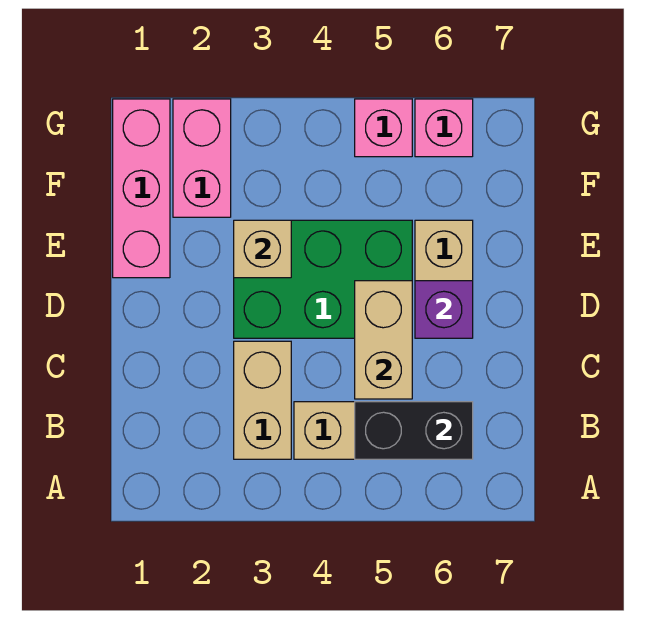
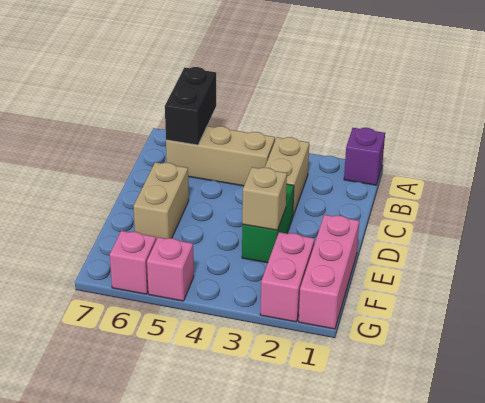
black 1x2 brick [355,402,473,459] -> black 1x2 brick turned to [165,67,216,145]
tan 1x2 brick [355,281,412,399] -> none
green 2x3 brick [234,220,412,338] -> green 1x2 brick [242,184,294,263]
purple 1x1 brick [415,281,473,338] -> purple 1x1 brick moved to [344,128,385,185]

